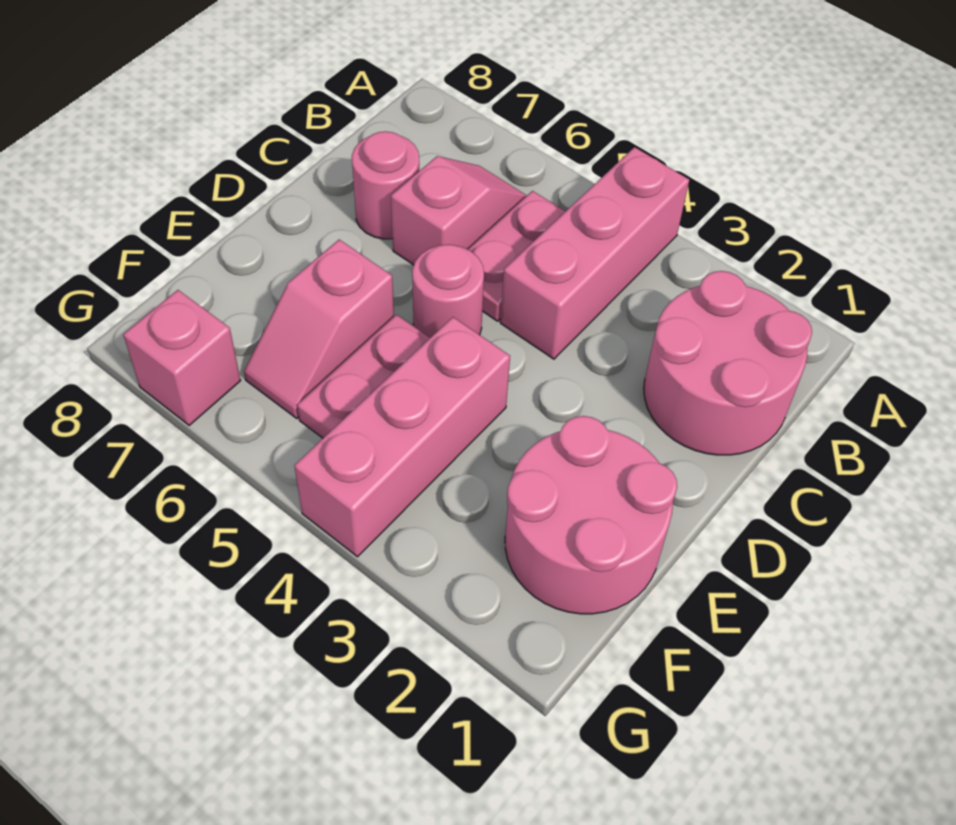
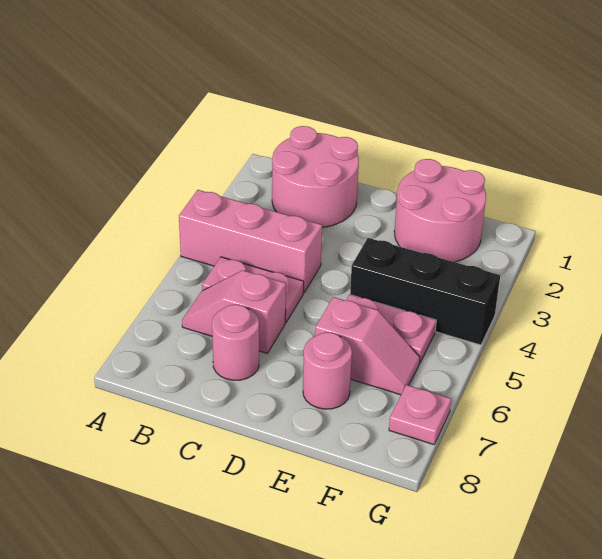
pink 1x1 round brick [412,244,484,338] -> pink 1x1 round brick moved to [303,332,352,409]
pink 1x3 brick [294,317,510,557] -> black 1x3 brick [350,238,500,345]
pink 1x1 brick [123,290,241,426] -> pink 1x1 plate [389,385,451,445]

